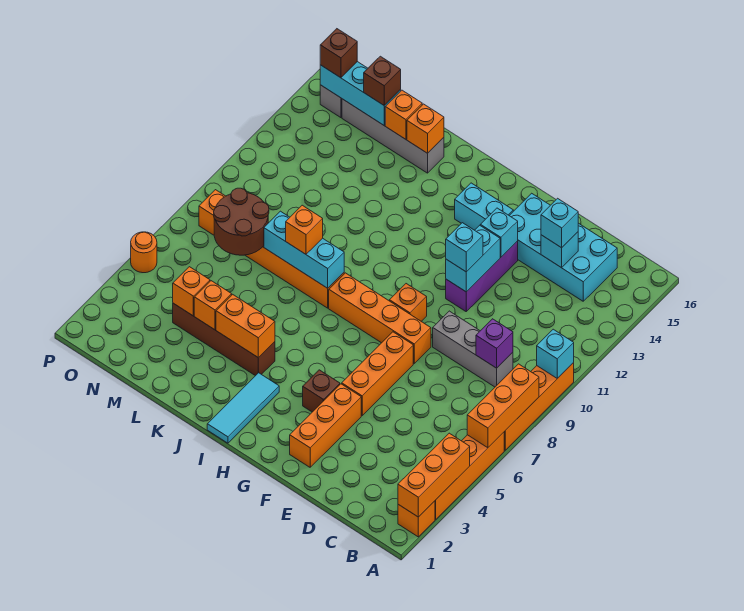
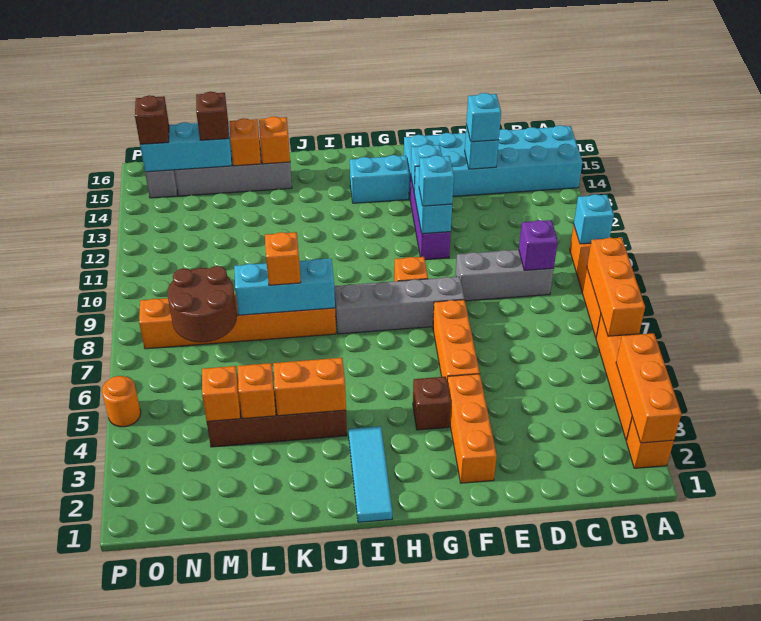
cyan 2x4 brick [509,193,617,301] -> cyan 2x6 brick [404,125,582,196]
orange 1x4 brick [329,273,431,363] -> grey 1x4 brick [334,277,464,334]

